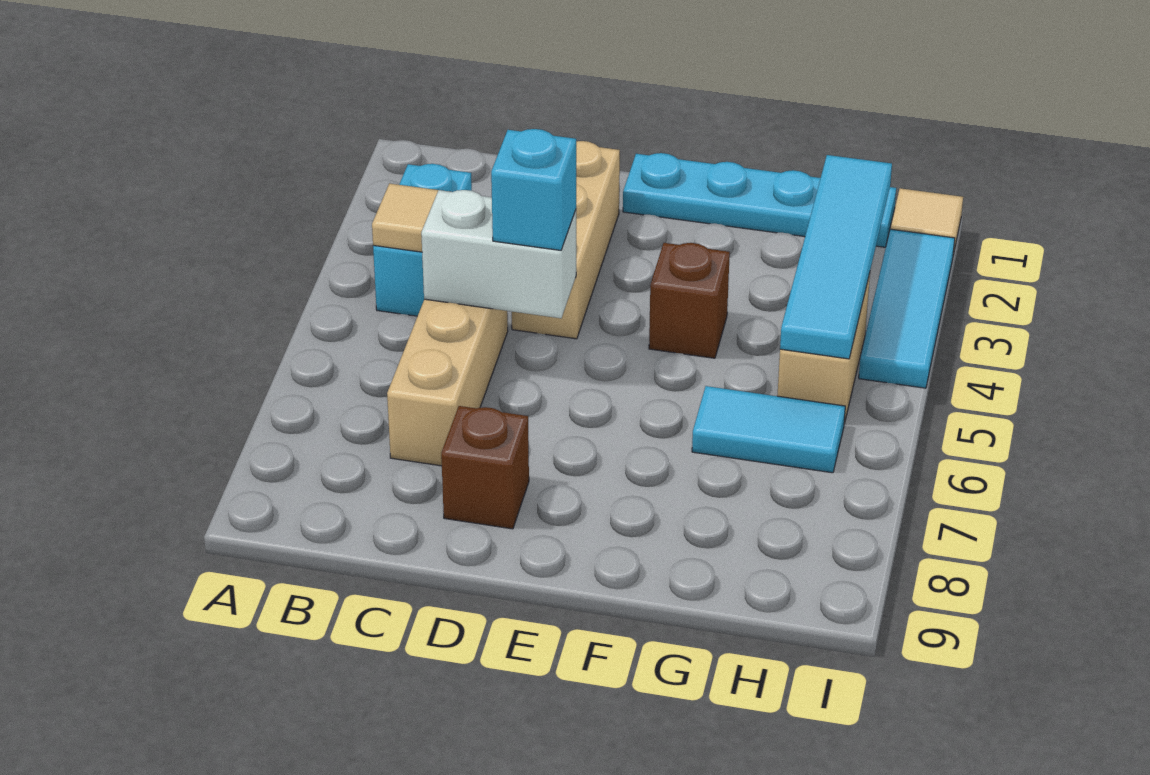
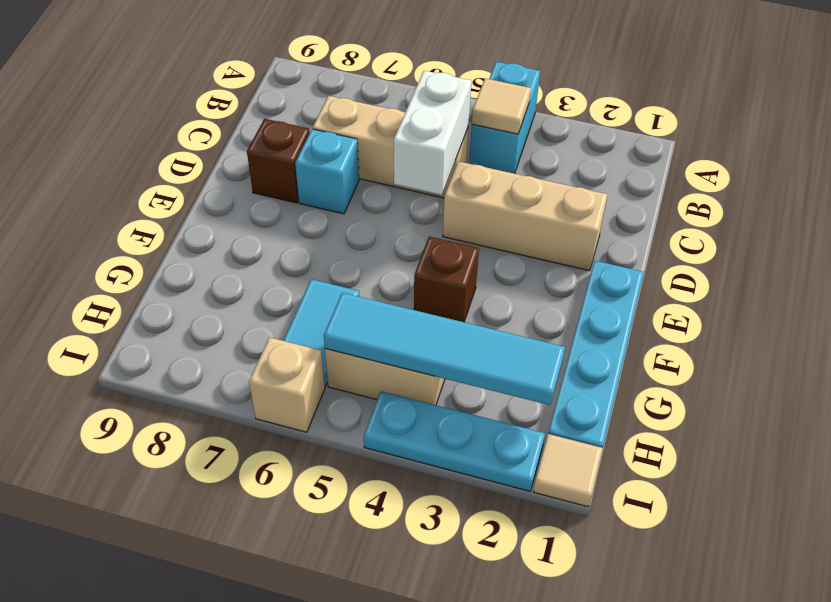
cyan 1x2 brick [373,164,472,316] -> cyan 1x2 brick turned to [469,62,540,174]
cyan 1x1 brick [491,129,576,250] -> cyan 1x1 brick moved to [295,129,359,214]
cyan 1x3 tile [859,229,955,388] -> cyan 1x3 plate [364,391,545,491]
none -> tan 1x1 brick [249,337,325,432]

